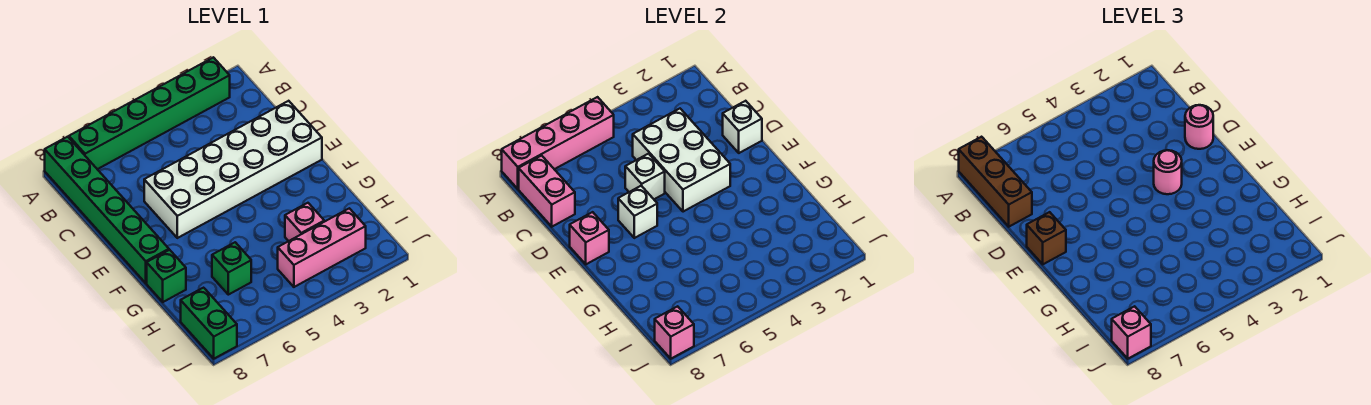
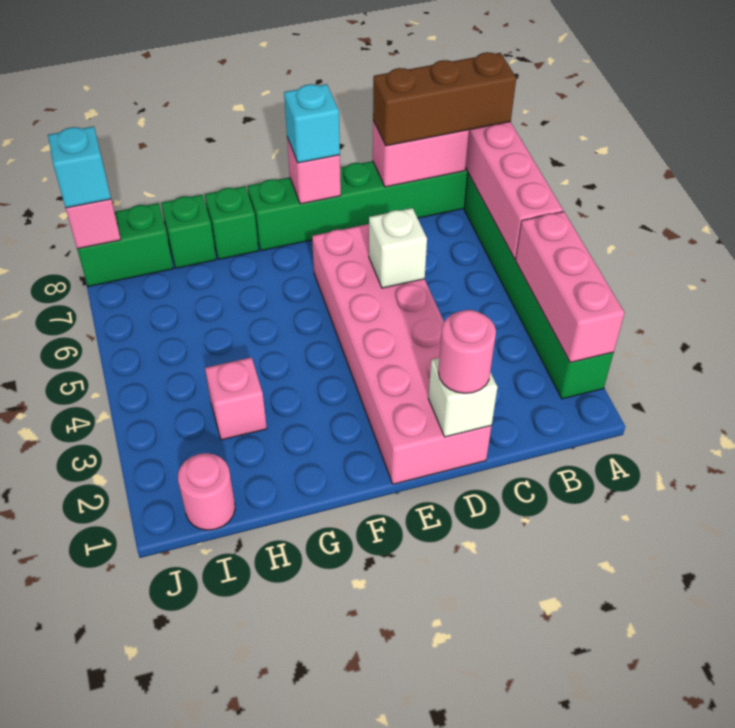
white 2x3 brick [633,109,730,212] -> none
white 2x6 brick [144,101,322,238] -> pink 2x6 brick [312,224,492,484]
pink 1x1 round brick [1154,150,1182,194] -> pink 1x1 round brick moved to [178,453,235,530]
white 1x1 brick [618,186,657,238] -> none
brown 1x1 brick [1027,212,1066,264] -> cyan 1x1 brick [284,84,340,163]
green 1x1 brick [212,242,251,295] -> green 1x1 brick moved to [161,195,216,268]
pink 1x3 brick [278,208,366,287] -> pink 1x3 brick moved to [516,212,625,362]
pink 1x1 brick [1112,306,1151,359] -> cyan 1x1 brick [48,126,111,208]

